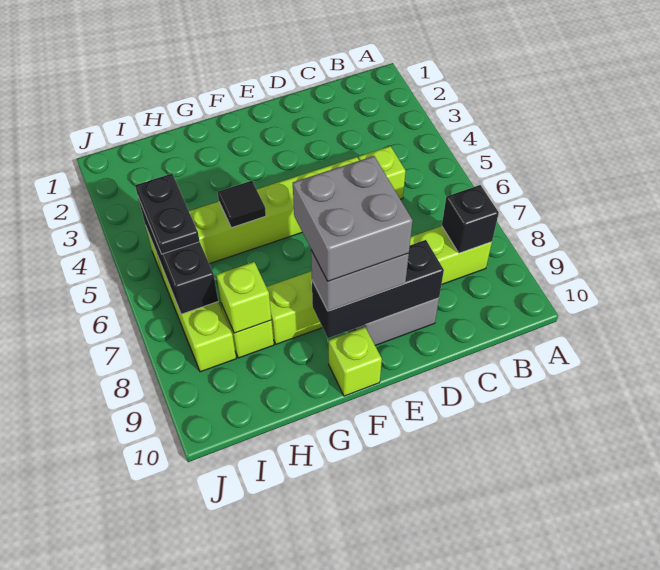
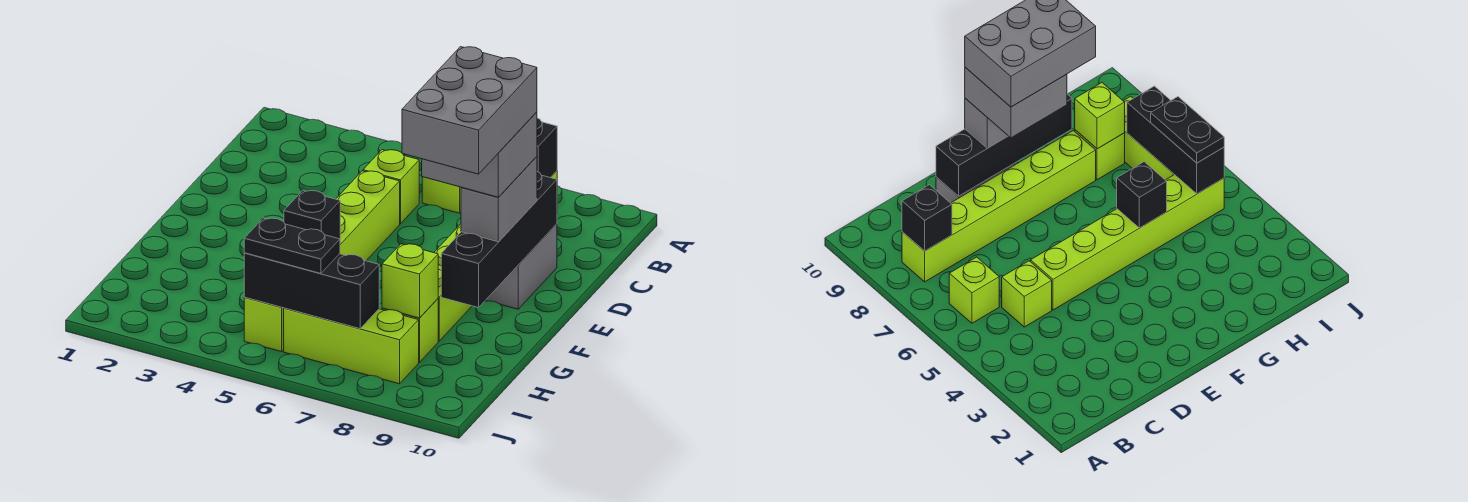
black 1x3 brick [312,240,444,338] -> black 1x4 brick [441,172,557,307]
none -> grey 2x3 brick [402,47,537,174]
lime 1x1 brick [329,327,382,396] -> lime 1x1 brick moved to [422,177,461,213]
black 1x1 tile [218,181,266,228] -> black 1x1 brick [284,190,340,239]

